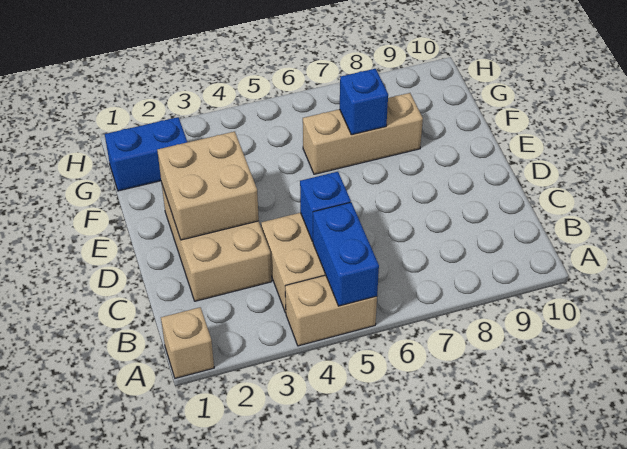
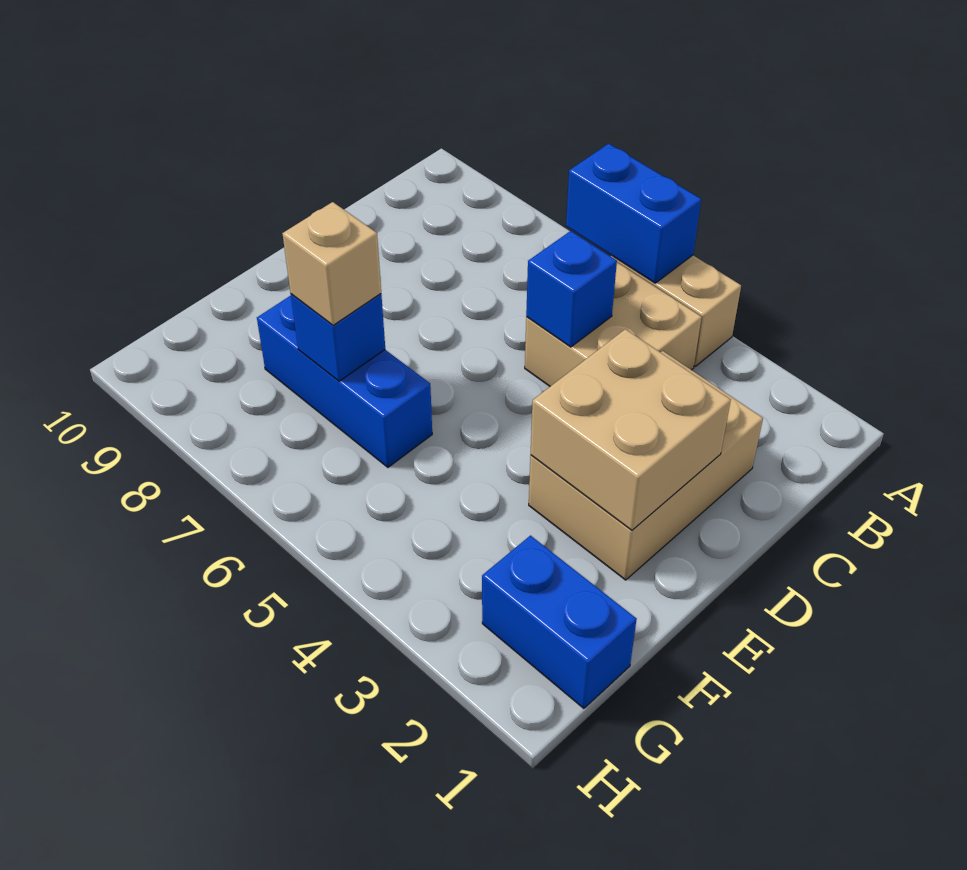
tan 1x1 brick [161,307,214,378] -> tan 1x1 brick moved to [282,202,381,325]
blue 1x2 brick [313,202,379,306] -> blue 1x2 brick turned to [566,144,701,283]
tan 1x3 brick [303,93,423,174] -> blue 1x3 brick [257,296,432,467]

